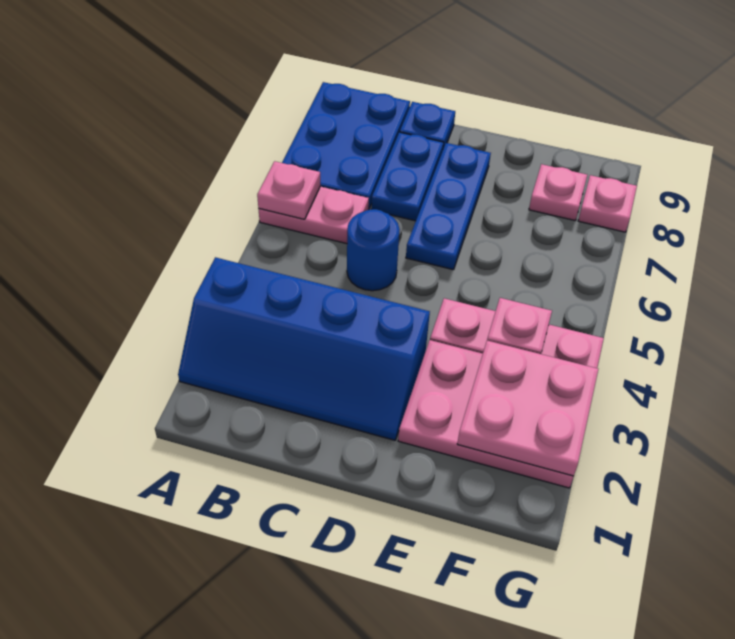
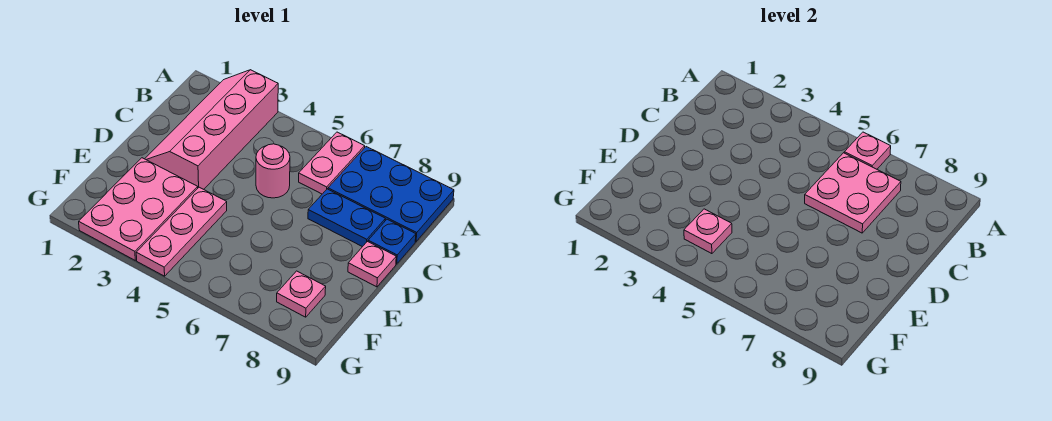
blue 2x4 slope [178,257,430,440] -> pink 2x4 slope [145,70,278,189]
blue 1x1 round brick [347,209,400,291] -> pink 1x1 round brick [256,144,290,198]
blue 1x3 plate [406,143,491,270] -> none
pink 2x2 plate [457,341,598,476] -> pink 2x2 plate moved to [805,153,901,233]
pink 1x1 plate [578,175,637,232] -> pink 1x1 plate moved to [348,241,396,287]

